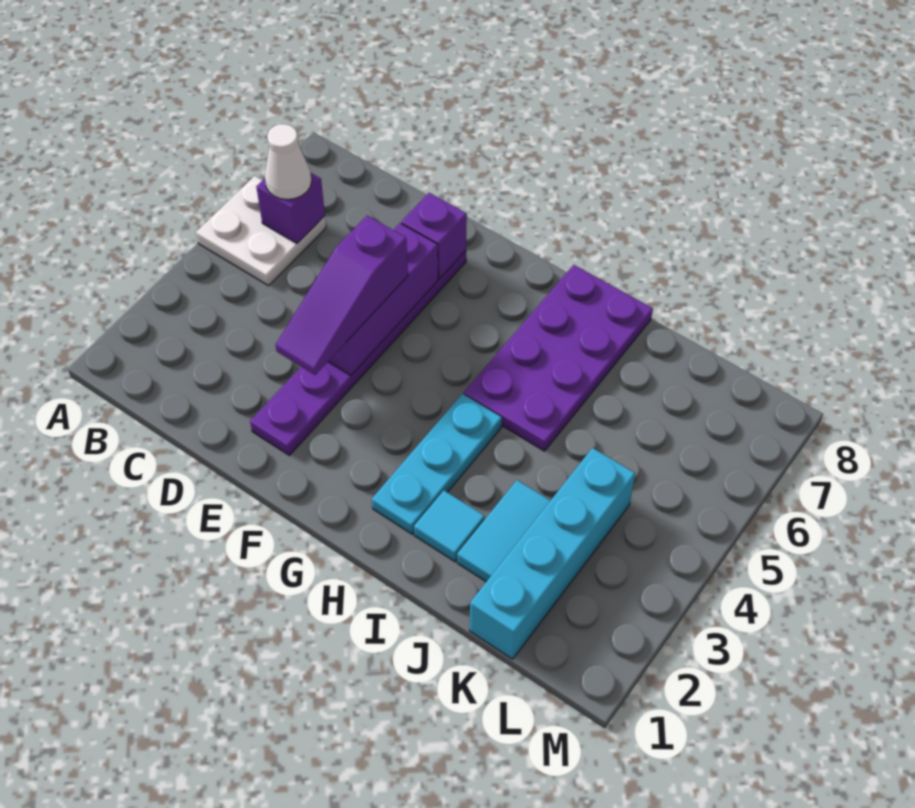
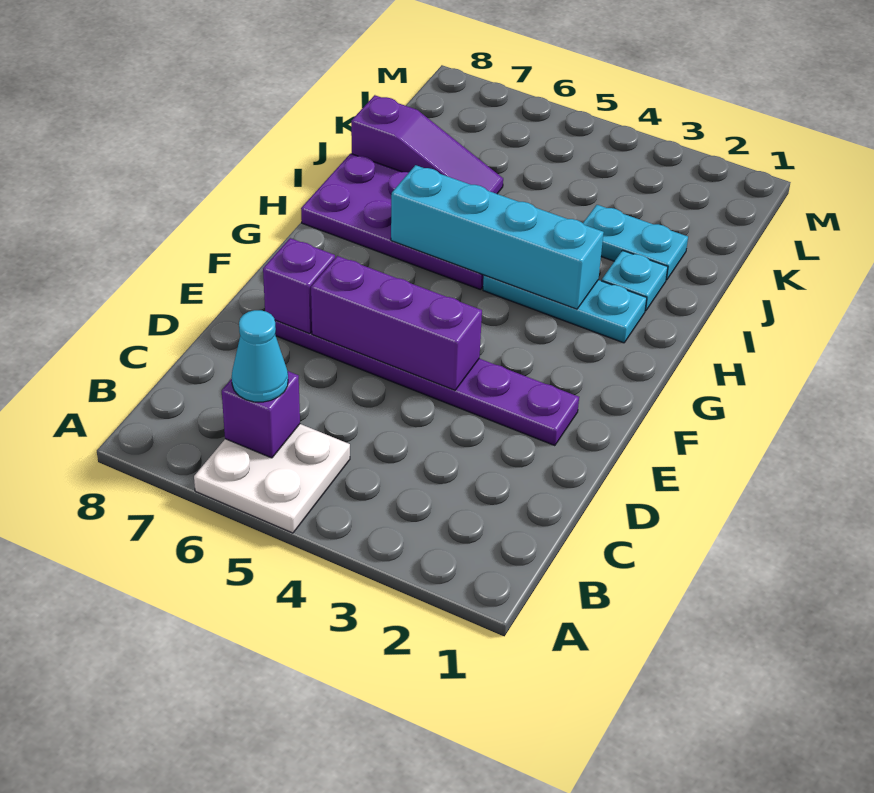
white 1x1 cone [265,124,312,200] -> cyan 1x1 cone [232,310,288,402]
purple 1x3 slope [275,216,408,375] -> purple 1x3 slope moved to [351,95,503,194]
cyan 1x1 tile [414,491,485,561] -> cyan 1x1 plate [602,250,668,311]
cyan 1x2 tile [457,480,551,582] -> cyan 1x2 plate [583,205,688,280]
cyan 1x4 brick [470,448,635,659] -> cyan 1x4 brick moved to [391,165,604,309]

